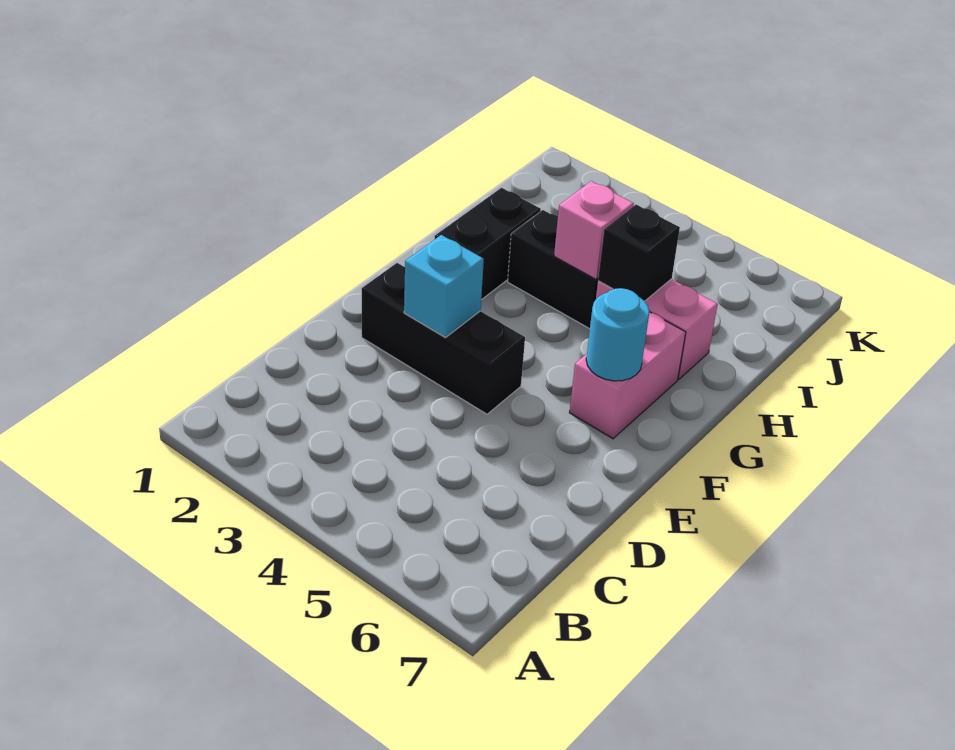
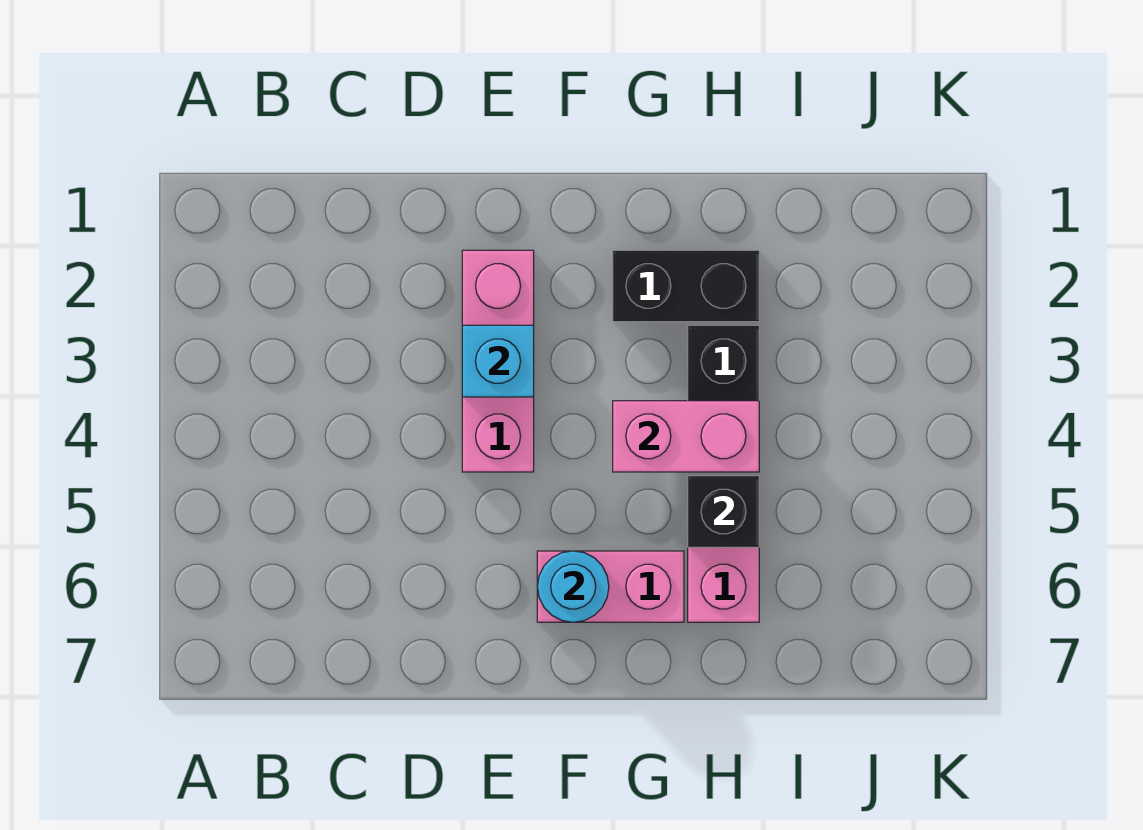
black 1x3 brick [362,263,525,414] -> pink 1x3 brick [462,250,534,472]
pink 1x1 brick [554,181,634,279] -> pink 1x2 brick [613,401,759,472]

